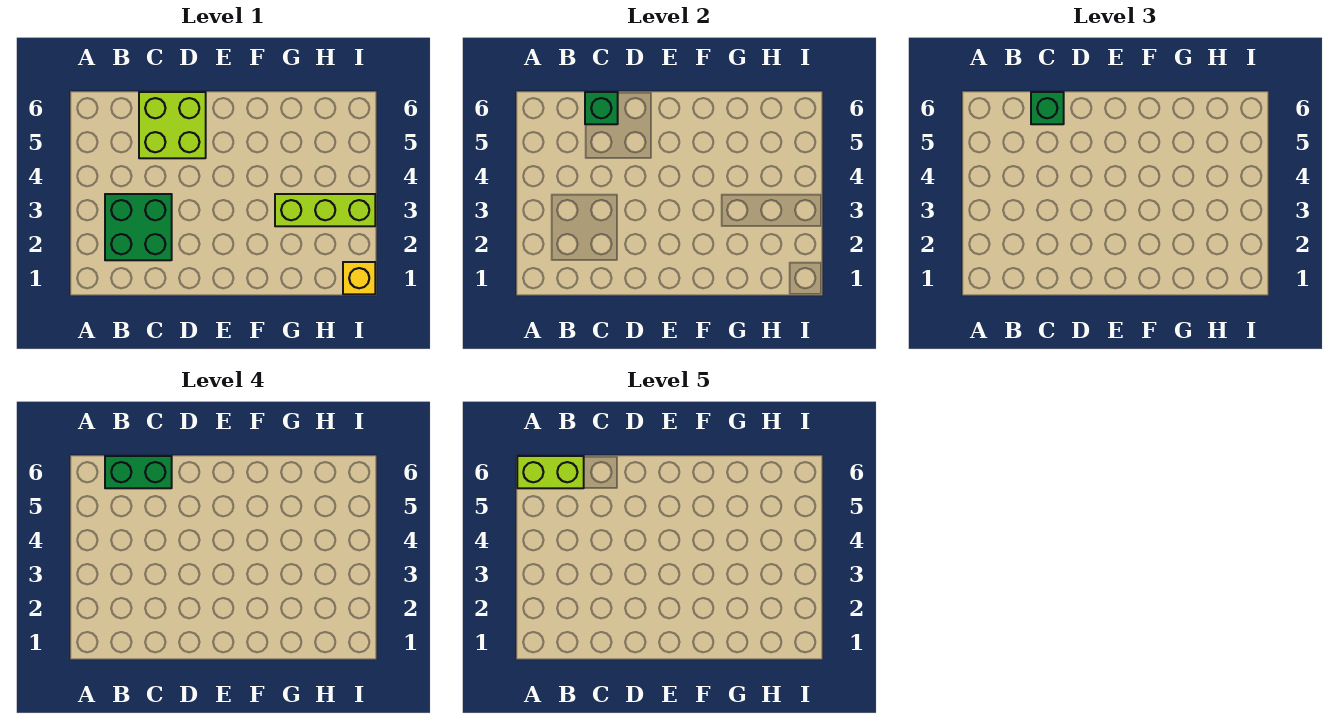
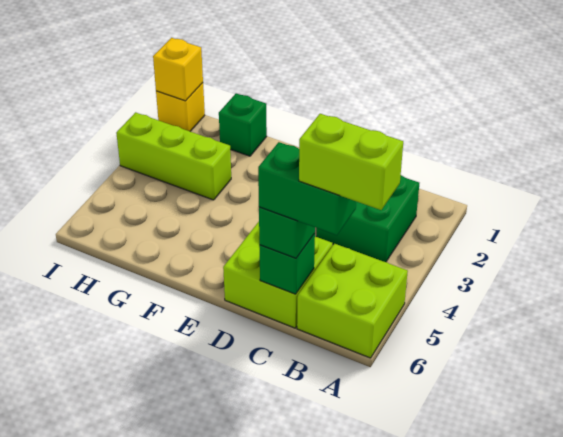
none -> lime 2x2 brick [297,244,408,358]
none -> green 1x1 brick [219,93,267,156]
none -> yellow 1x1 brick [153,38,203,101]

